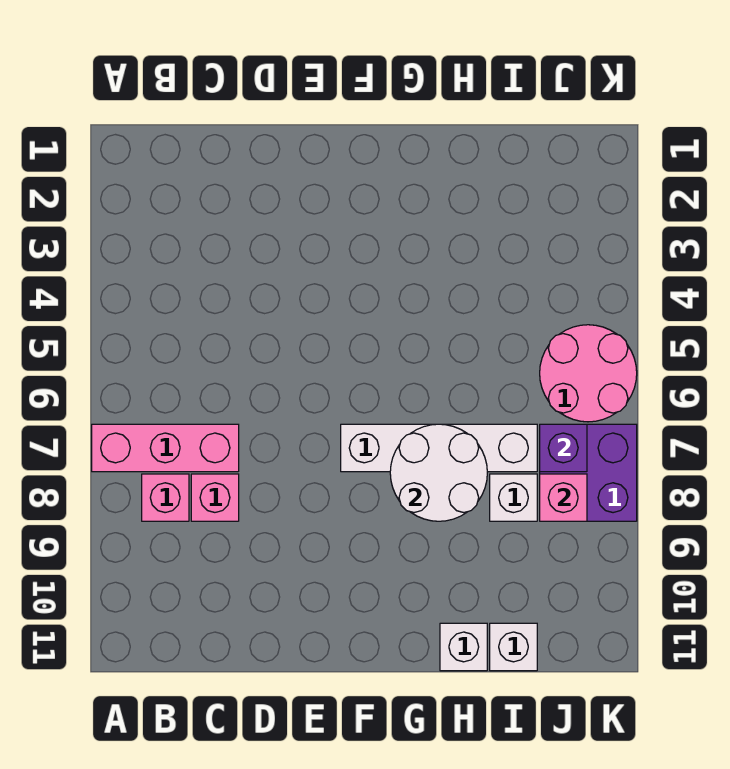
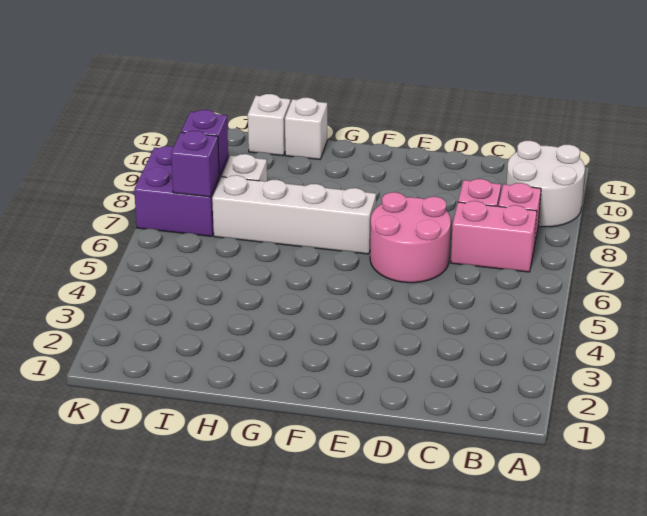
pink 1x3 brick [92,424,239,472] -> pink 1x2 brick [451,201,537,272]
white 2x2 round brick [390,424,487,521] -> white 2x2 round brick moved to [506,141,585,227]
pink 2x2 round brick [540,325,637,422] -> pink 2x2 round brick moved to [370,192,451,283]
pink 1x1 brick [540,474,587,521] -> purple 1x1 brick [181,110,228,175]

